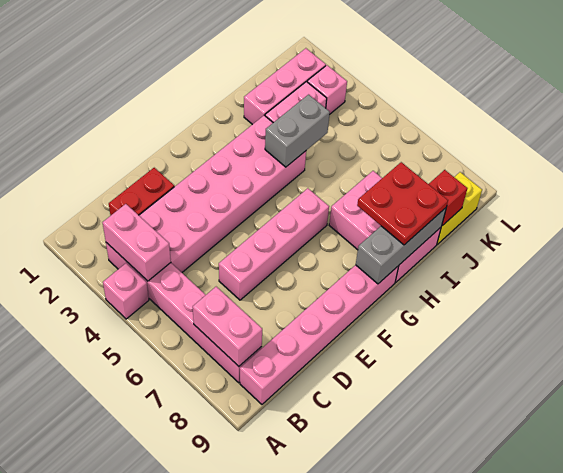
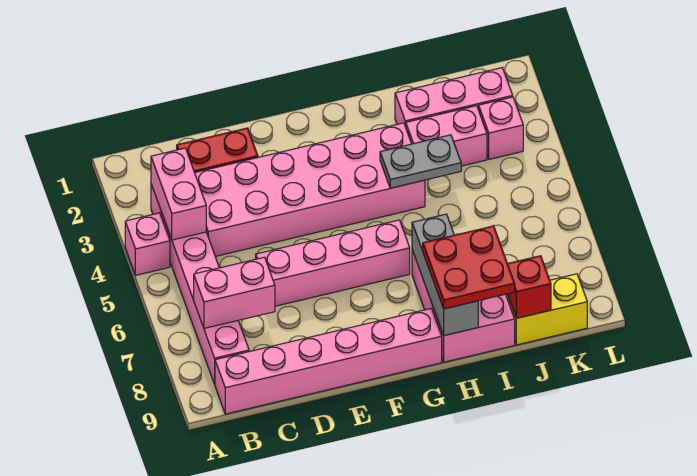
pink 1x2 brick [193,287,262,366] -> pink 1x2 brick turned to [194,257,275,328]
grey 1x3 brick [356,208,446,284] -> grey 1x3 brick turned to [412,214,478,336]
grey 1x2 brick [265,95,330,167] -> grey 1x2 plate [380,135,461,188]

